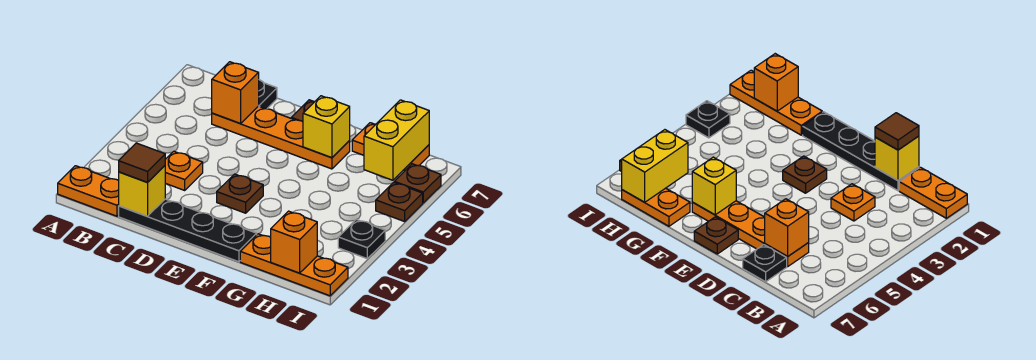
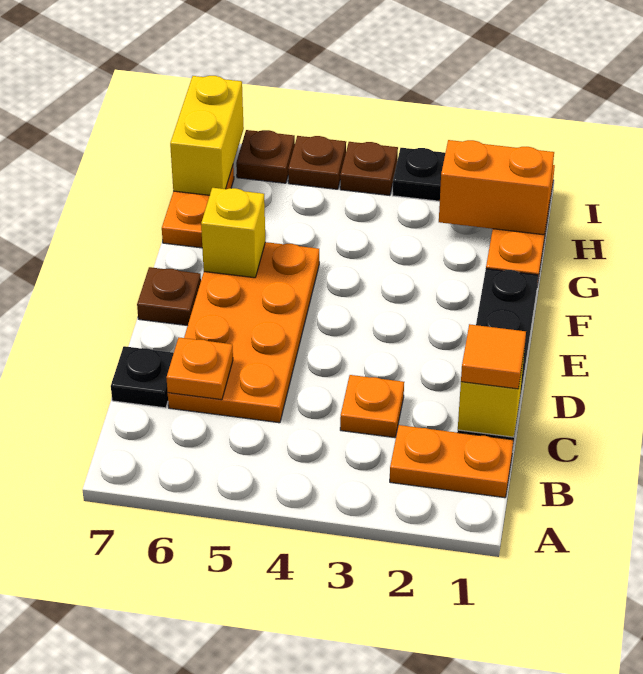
orange 1x2 plate [58,166,119,216] -> orange 1x2 plate turned to [390,425,513,498]
brown 1x1 tile [119,143,165,182] -> orange 1x1 tile [461,324,526,389]
orange 1x4 plate [212,106,350,169] -> orange 2x4 plate [168,242,319,423]
orange 1x1 brick [212,62,259,124] -> orange 1x1 plate [166,338,233,400]
brown 1x1 plate [217,174,263,213] -> brown 1x1 plate moved to [340,142,398,195]
orange 1x1 brick [271,211,317,273] -> orange 1x2 brick [439,140,554,235]
yellow 1x2 brick [364,100,429,180] -> yellow 1x2 brick turned to [170,76,244,195]

